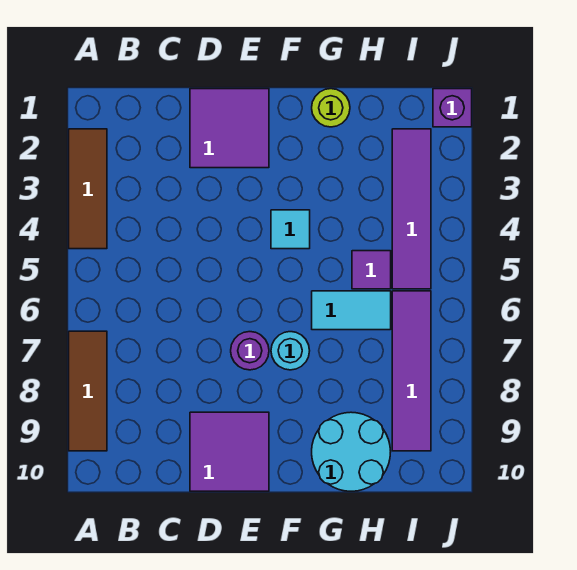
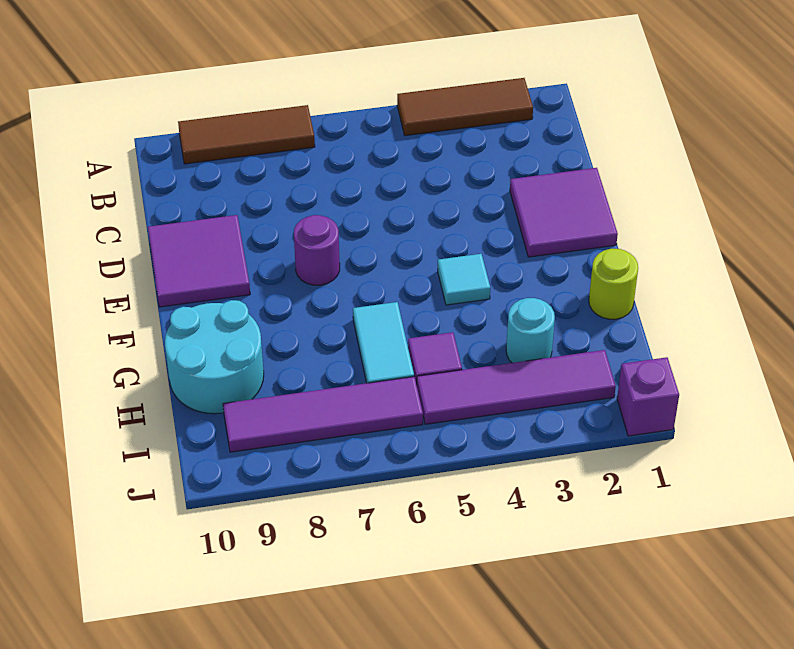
cyan 1x1 round brick [271,332,310,370] -> cyan 1x1 round brick moved to [506,298,555,363]

